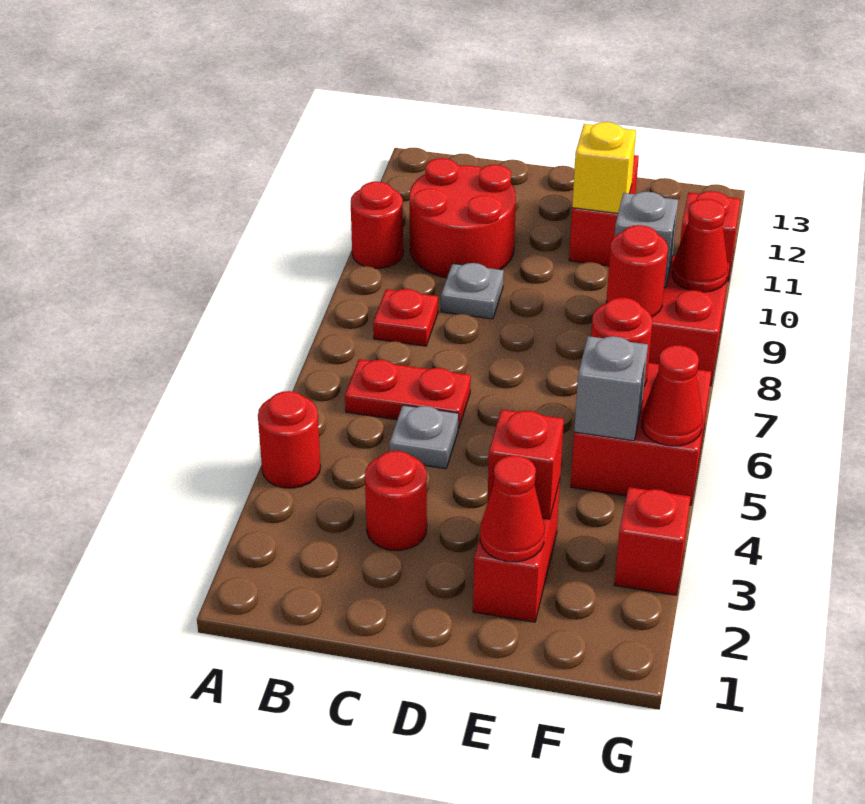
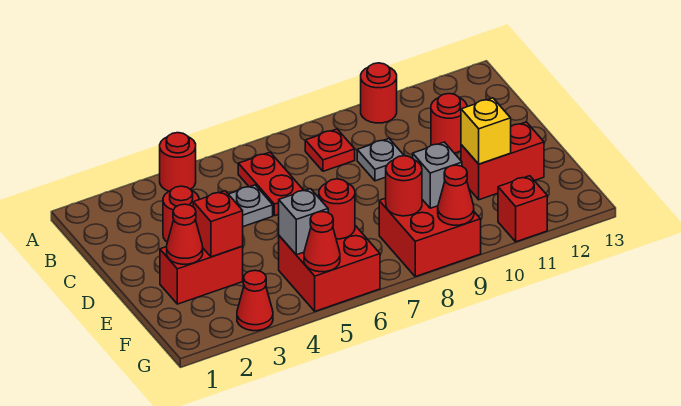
red 2x2 round brick [409,158,516,278] -> red 1x1 round brick [431,94,467,153]
red 1x1 brick [614,487,690,595] -> red 1x1 cone [237,270,273,331]

